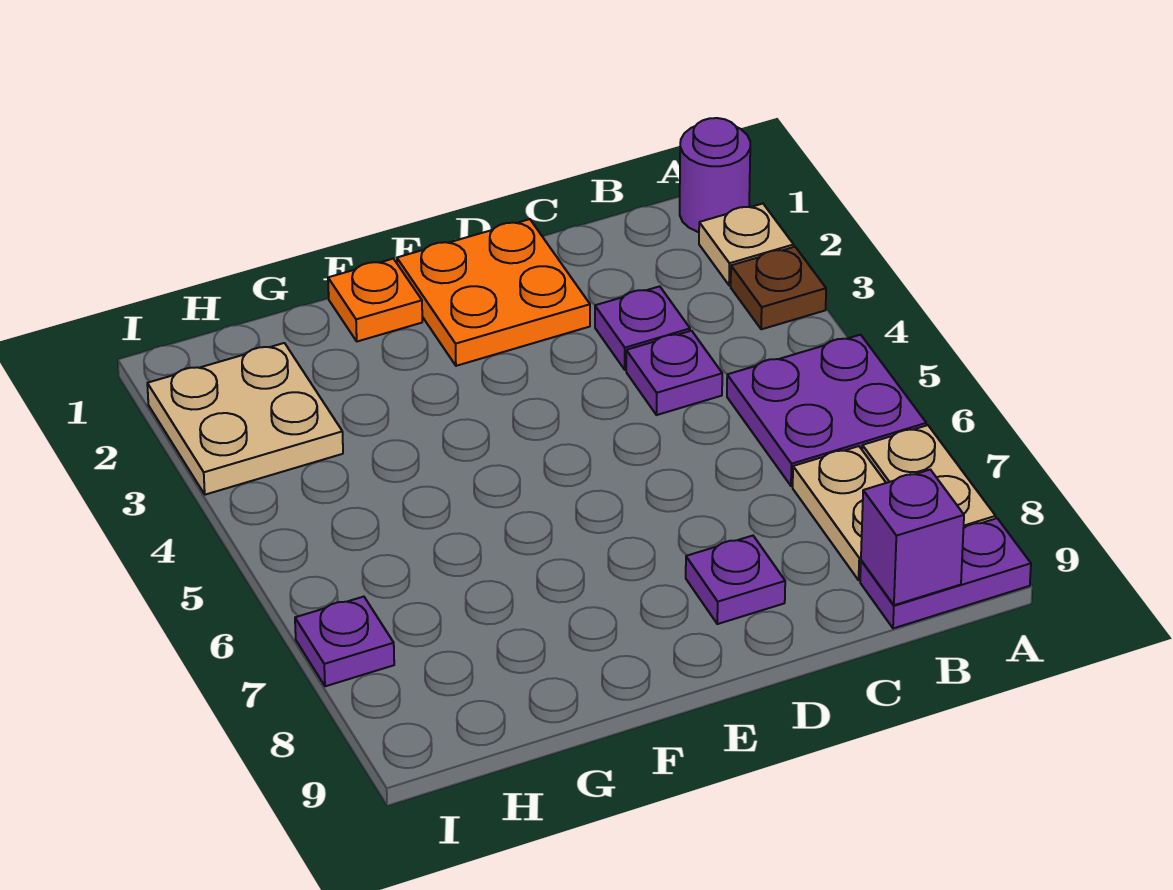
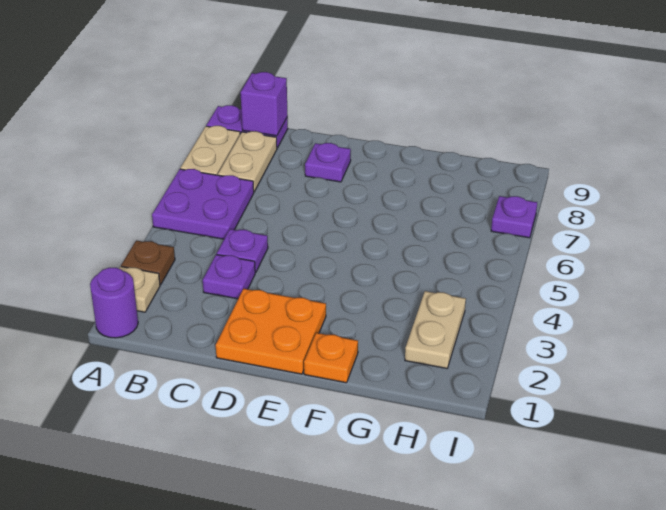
tan 2x2 plate [147,343,343,495] -> tan 1x2 plate [405,291,466,368]

